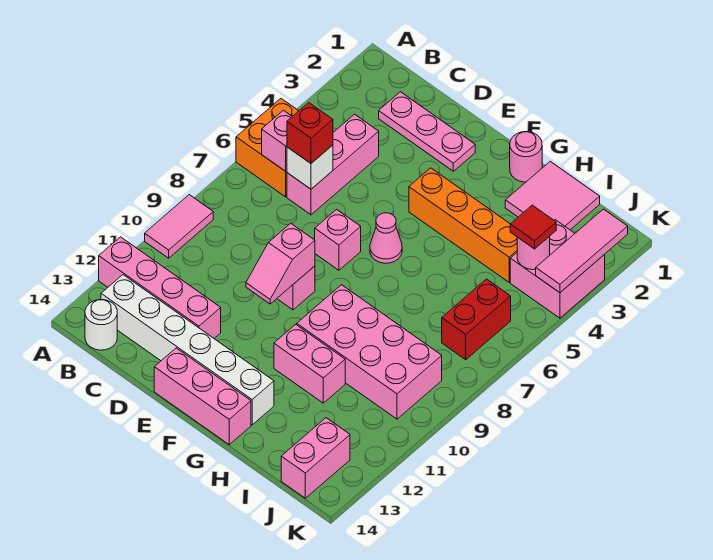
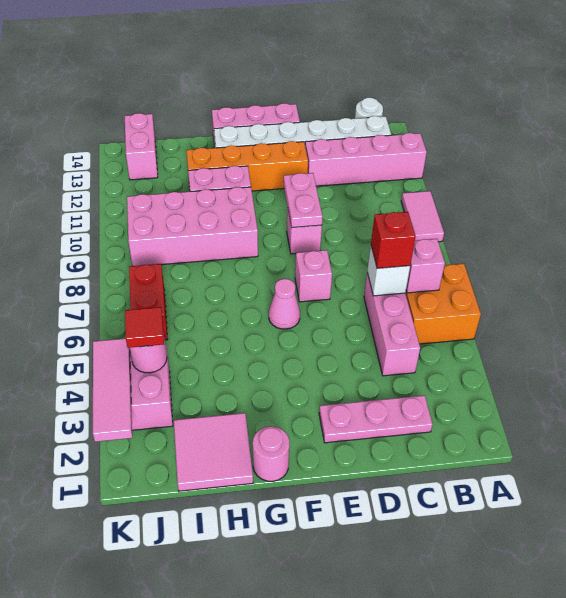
pink 1x2 slope [246,223,315,304] -> pink 1x2 plate [284,173,323,228]
orange 1x4 brick [409,168,517,282] -> orange 1x4 brick moved to [186,141,308,191]

